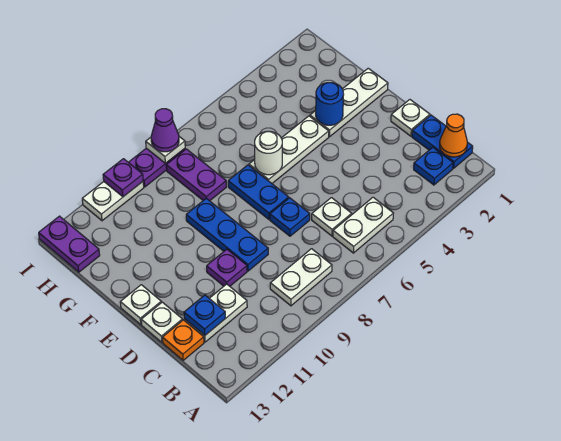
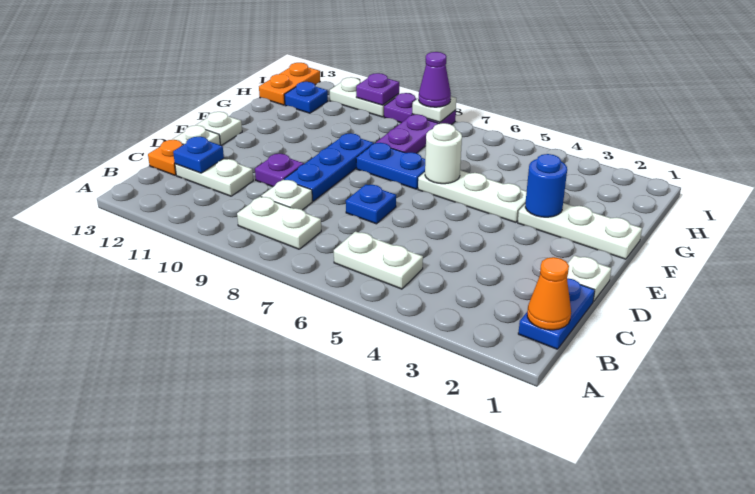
blue 1x1 plate [414,147,453,185] -> blue 1x1 plate moved to [284,82,328,113]
white 1x1 plate [312,198,352,236] -> white 1x1 plate moved to [261,180,312,210]
blue 1x2 plate [228,165,289,219] -> blue 1x2 plate turned to [356,143,425,189]
purple 1x2 plate [39,216,100,272] -> orange 1x2 plate [259,63,320,105]

